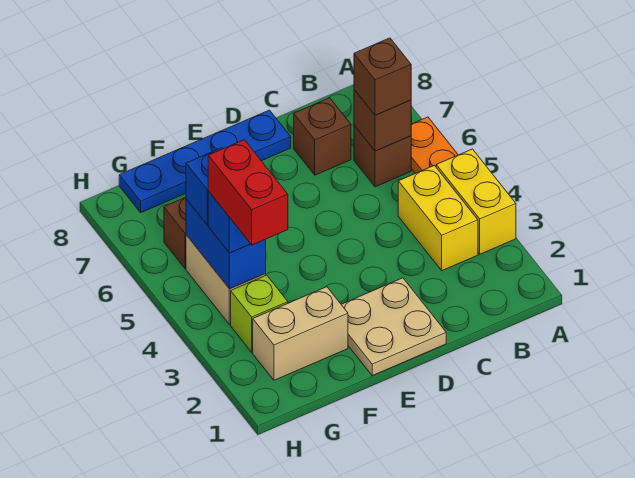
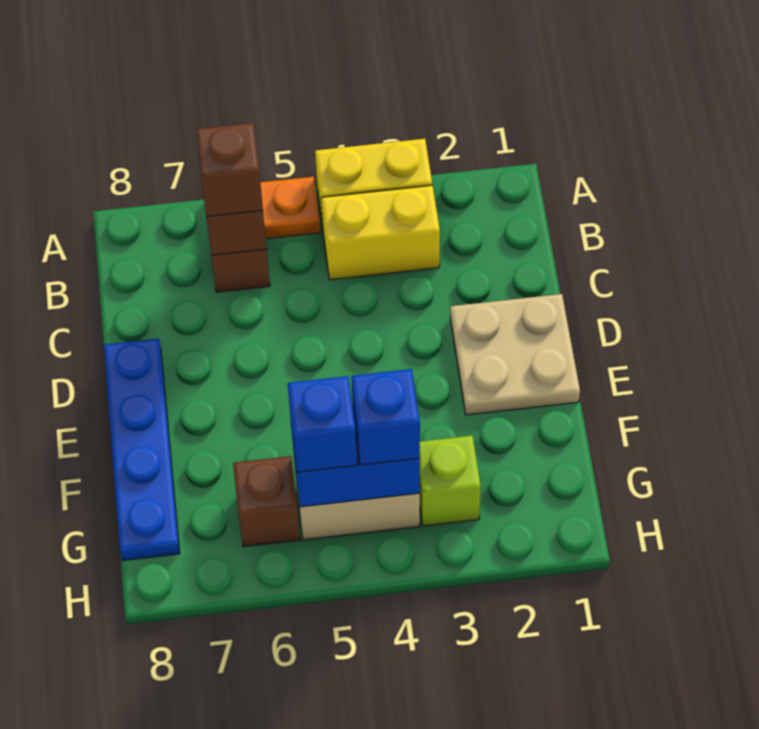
brown 1x1 brick [294,98,351,175] -> none
tan 1x2 brick [253,287,348,380] -> none
red 1x2 brick [208,140,288,245] -> none

